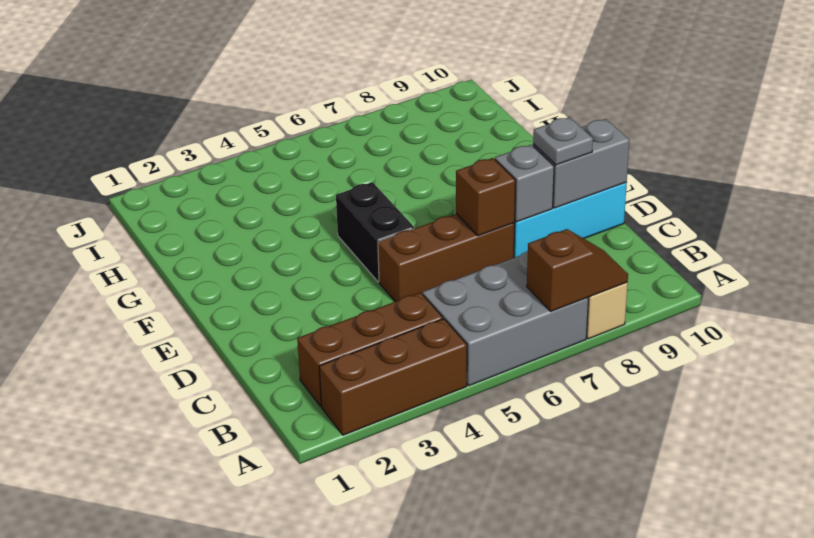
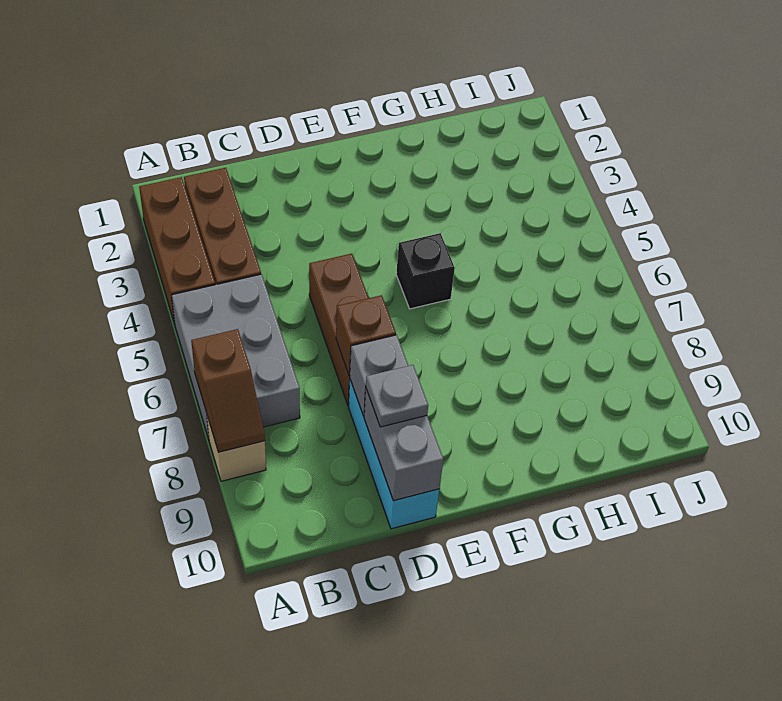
black 1x2 brick [336,182,414,282] -> black 1x1 brick [396,233,455,309]

